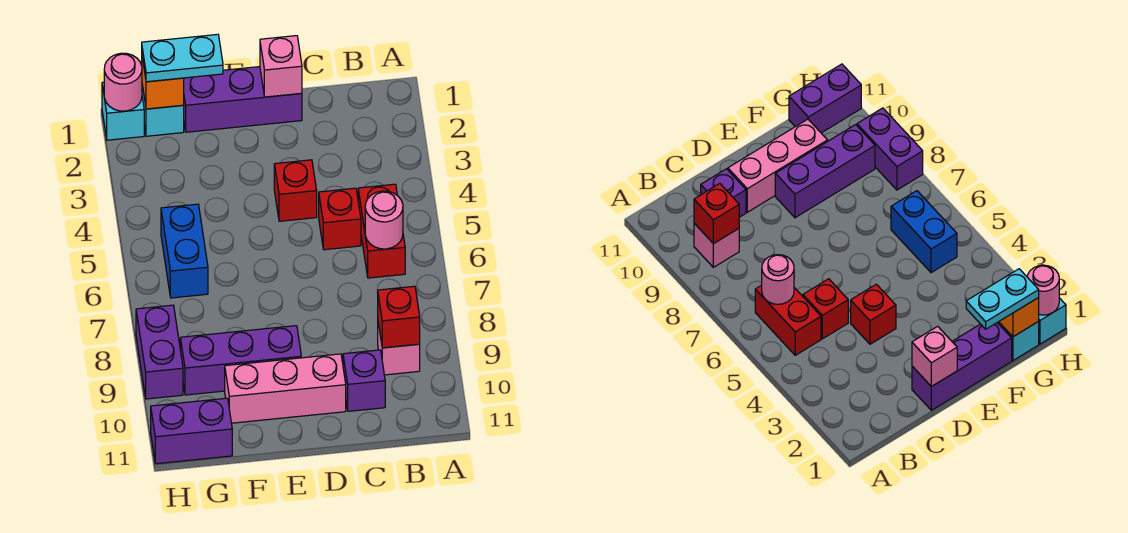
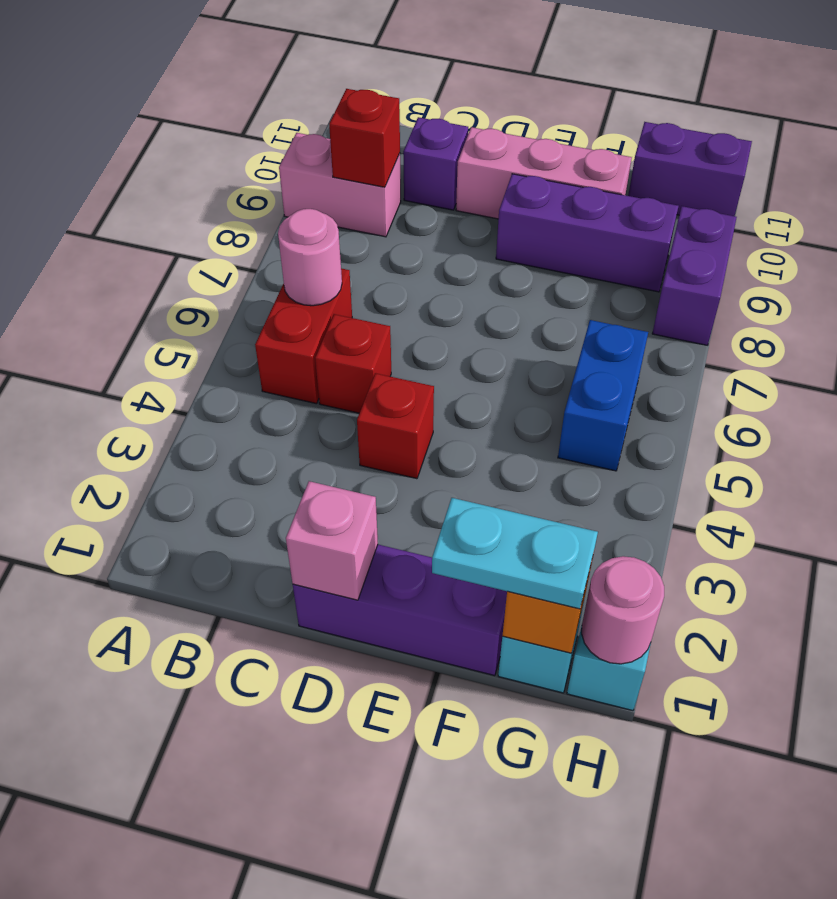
pink 1x1 brick [378,323,420,375] -> pink 1x2 brick [279,133,401,237]

